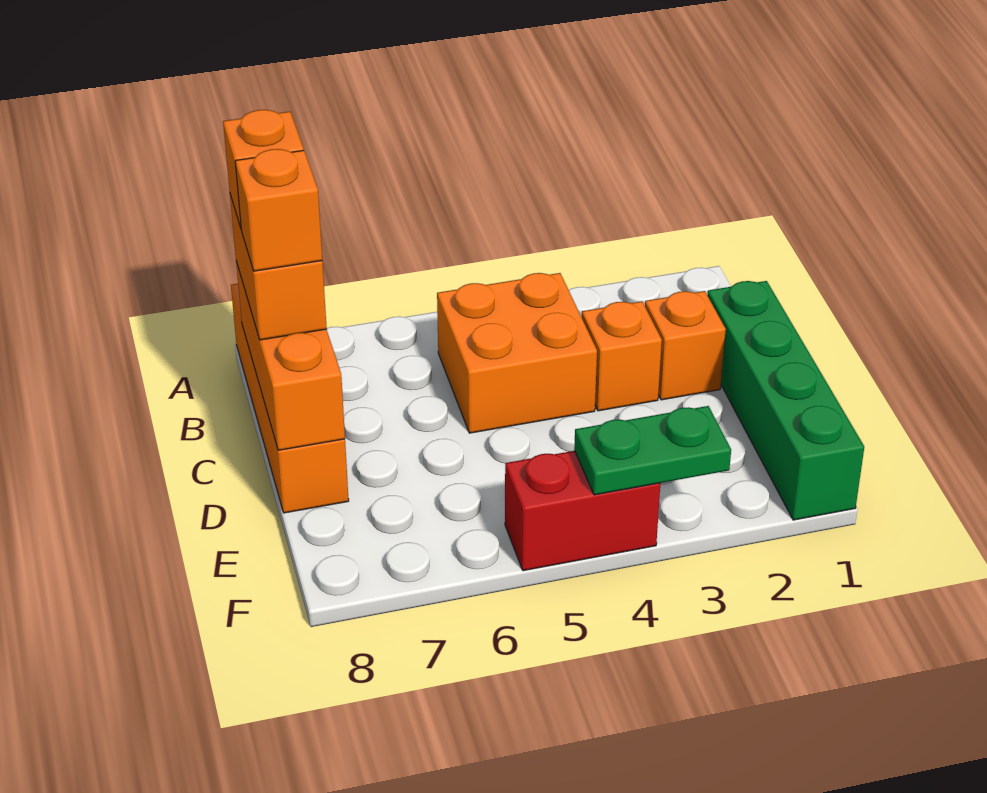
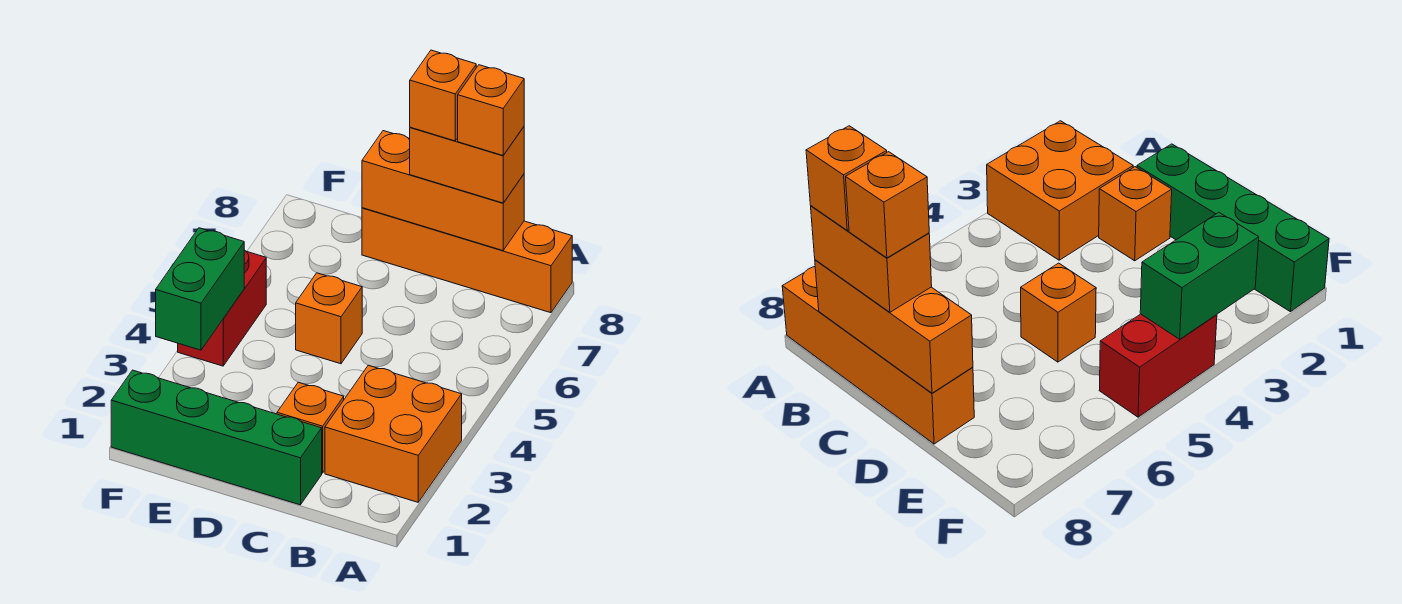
orange 2x2 brick [437,273,597,433] -> orange 2x2 brick moved to [325,365,462,502]
orange 1x1 brick [582,301,662,411] -> orange 1x1 brick moved to [296,273,362,364]
green 1x2 plate [574,406,731,495] -> green 1x2 brick [156,228,244,350]

